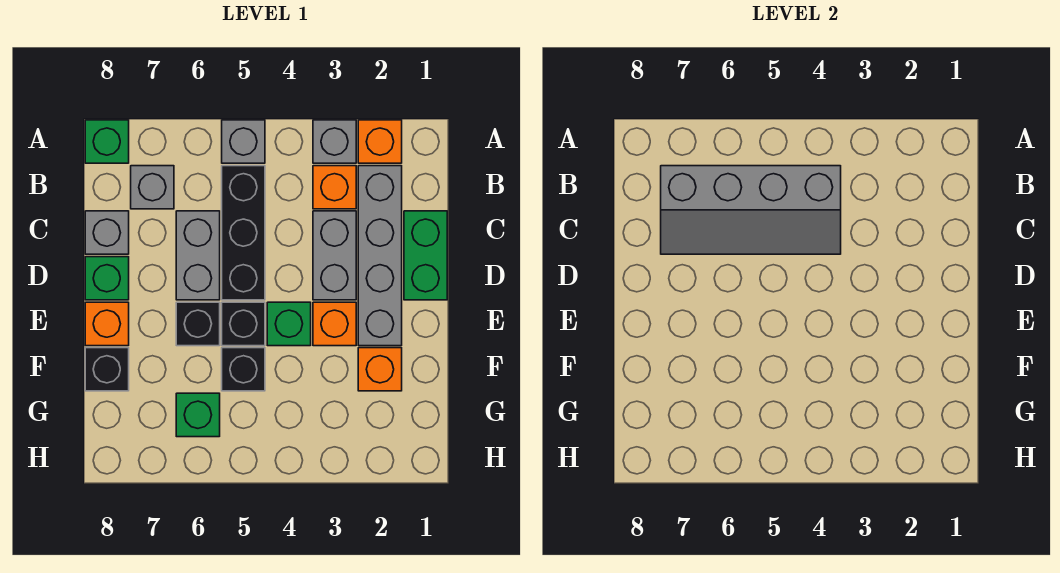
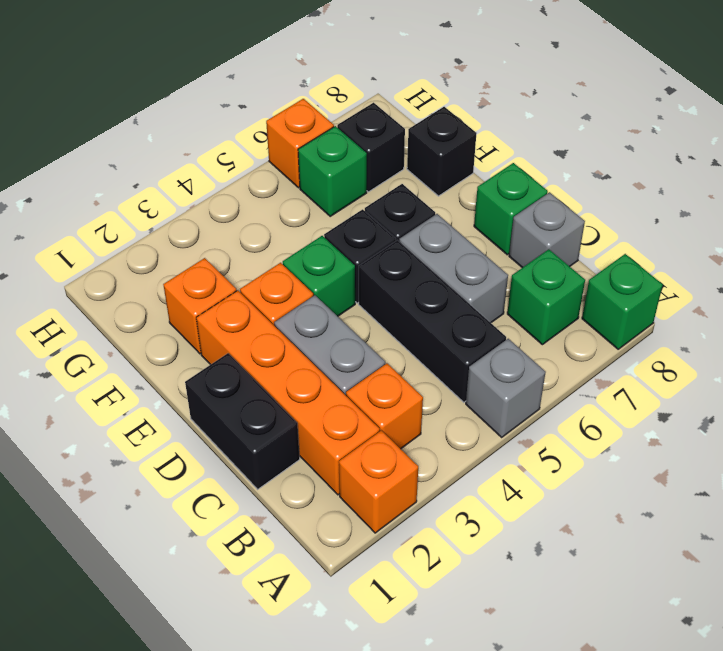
grey 1x1 brick [313,120,356,163] -> none
grey 1x4 brick [358,166,402,346] -> orange 1x4 brick [196,290,380,495]
grey 2x4 slope [661,166,841,254] -> none
grey 1x1 brick [131,166,174,209] -> green 1x1 brick [507,249,585,345]
green 1x2 brick [404,211,447,300] -> black 1x2 brick [185,353,300,489]
orange 1x1 brick [85,302,129,346] -> orange 1x1 brick moved to [266,99,334,188]
black 1x1 brick [222,348,265,391] -> black 1x1 brick moved to [337,103,405,192]

